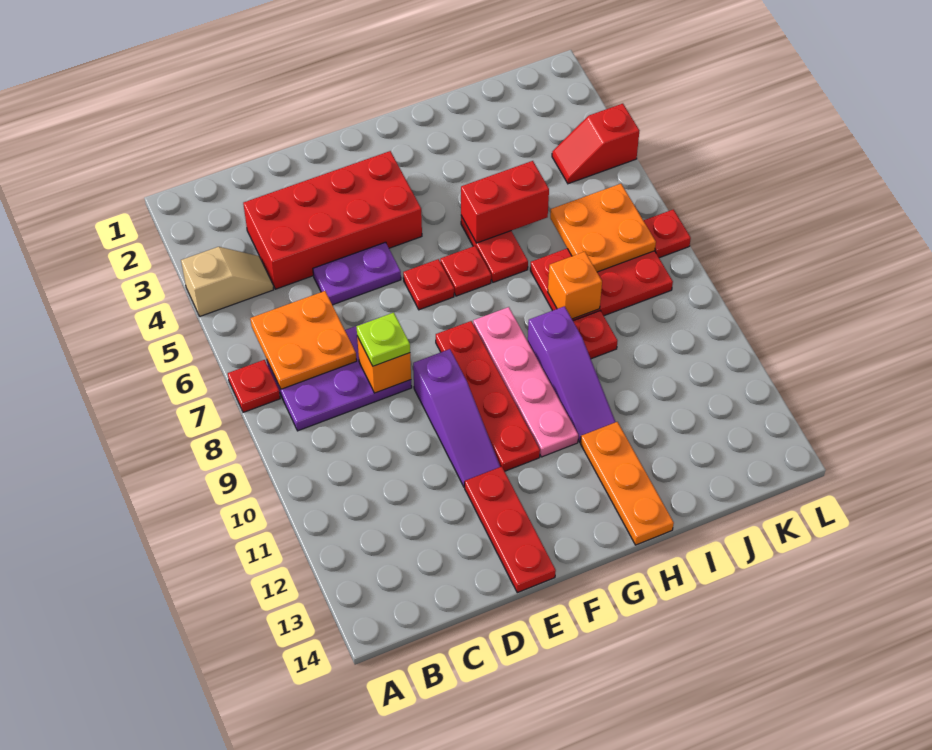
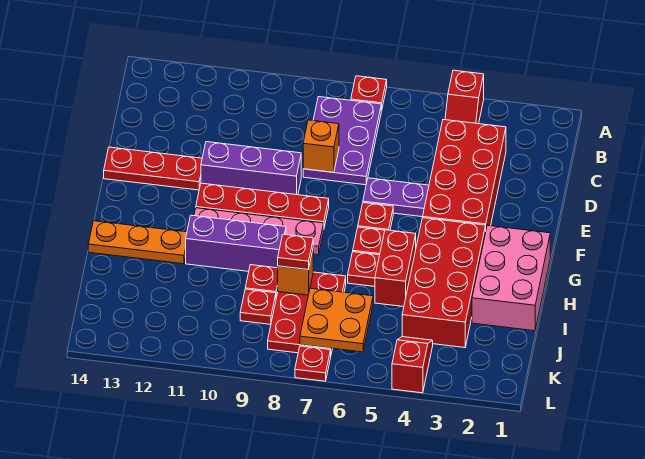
tan 1x2 slope [181,247,274,316] -> red 1x2 slope [445,70,484,124]
orange 2x2 plate [250,291,357,389] -> none
purple 1x2 plate [313,242,401,305] -> purple 1x2 plate turned to [363,178,429,217]
lime 1x1 plate [356,313,410,366] -> none
purple 1x3 slope [413,349,500,487] -> purple 1x3 brick [201,142,301,195]
none -> pink 2x3 brick [472,225,550,331]
none -> red 2x4 brick [402,218,486,348]
purple 1x3 slope [528,306,615,442] -> purple 1x3 brick [186,215,286,271]
none -> red 1x1 plate [278,234,313,270]
none -> red 1x1 plate [240,289,276,324]

